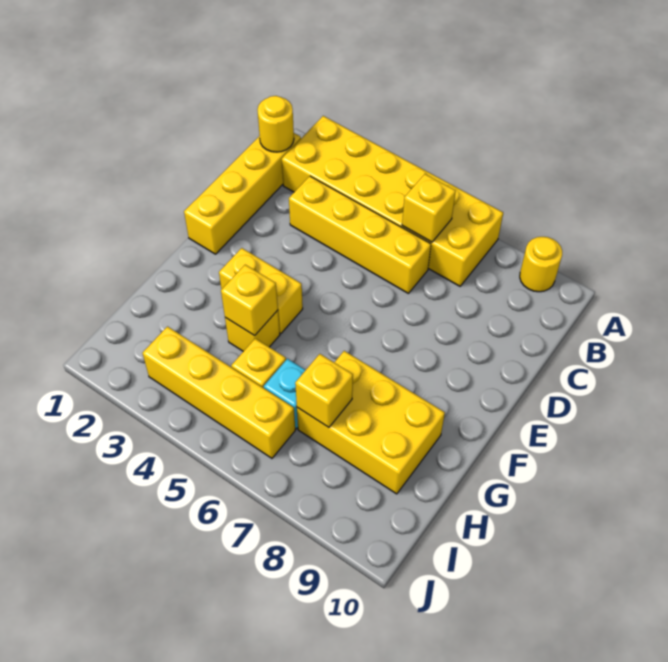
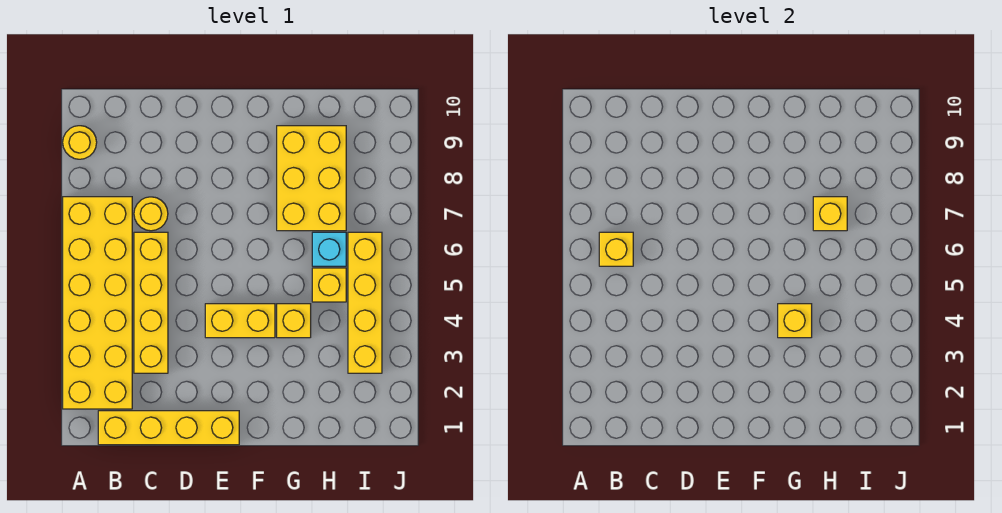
yellow 1x1 round brick [257,96,294,152] -> yellow 1x1 round brick moved to [134,197,168,231]
yellow 1x2 brick [219,248,303,334] -> yellow 1x2 brick turned to [205,304,275,338]

